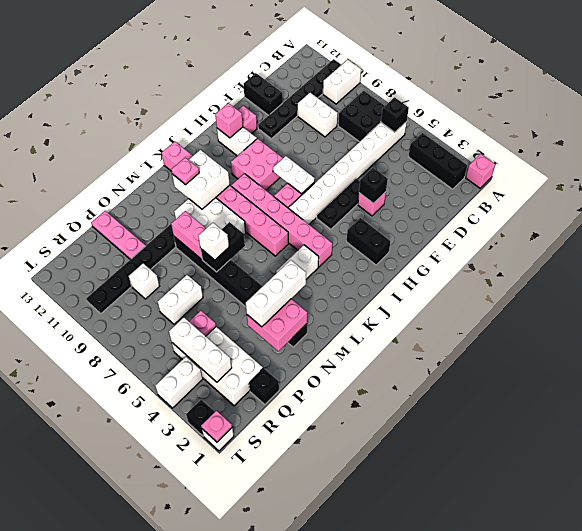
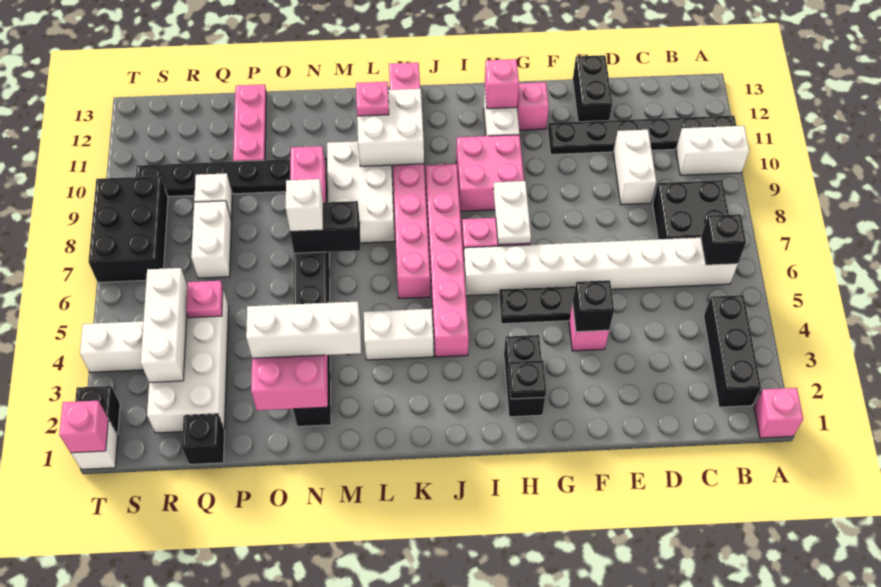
none -> black 1x1 plate [508,360,546,399]
white 1x2 brick [158,275,203,324] -> white 1x2 brick turned to [191,201,231,278]
none -> black 2x3 brick [89,176,168,282]
pink 1x1 plate [201,411,232,442] -> pink 1x1 brick [59,401,108,453]

